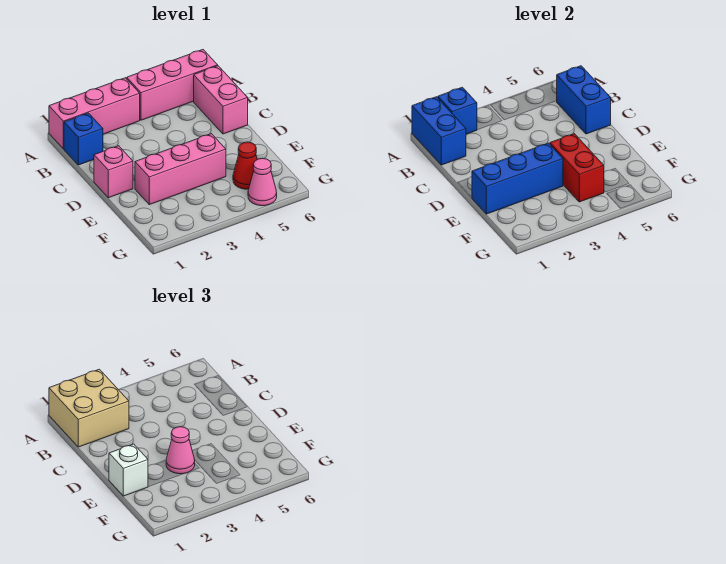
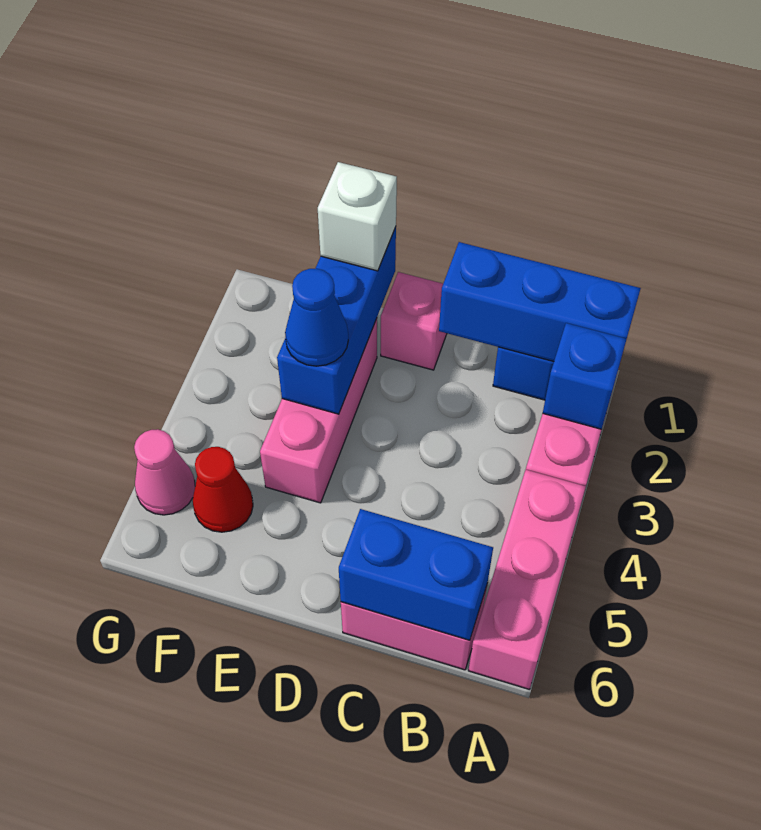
blue 1x2 brick [412,97,466,165] -> blue 1x3 brick [439,242,641,361]
tan 2x2 brick [49,369,129,447] -> none
pink 1x1 cone [166,427,195,474] -> blue 1x1 cone [285,269,348,366]
red 1x2 brick [550,134,604,202] -> none

